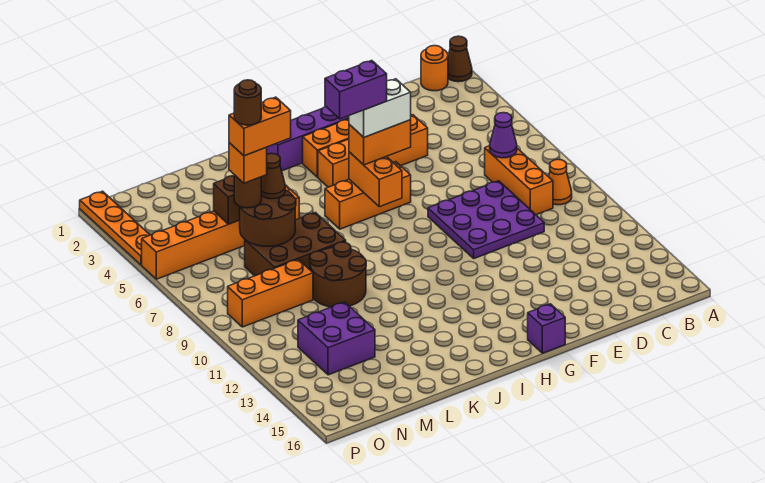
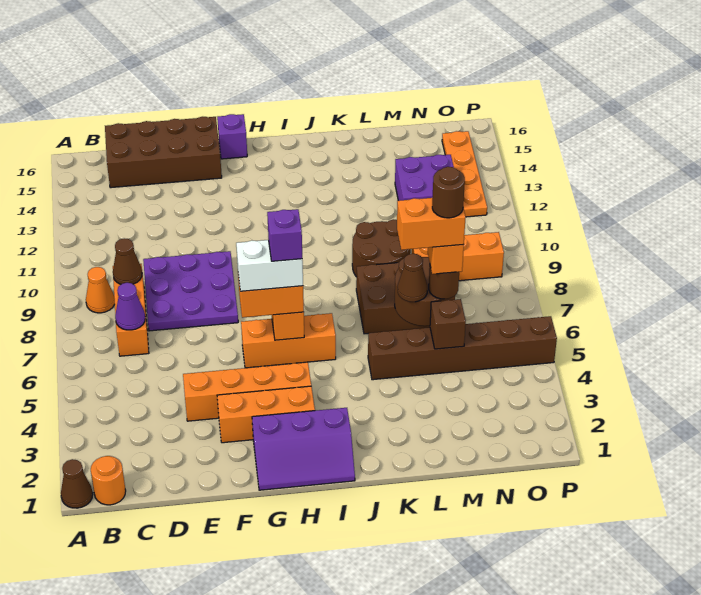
none -> brown 1x1 cone [113,238,142,284]
none -> brown 2x4 brick [105,117,222,188]
purple 1x2 brick [325,61,387,119] -> purple 1x1 brick [267,209,302,261]
orange 1x6 brick [142,185,299,279] -> brown 1x6 brick [368,316,557,380]
orange 1x4 plate [80,191,150,265] -> orange 1x4 plate moved to [442,131,487,217]

